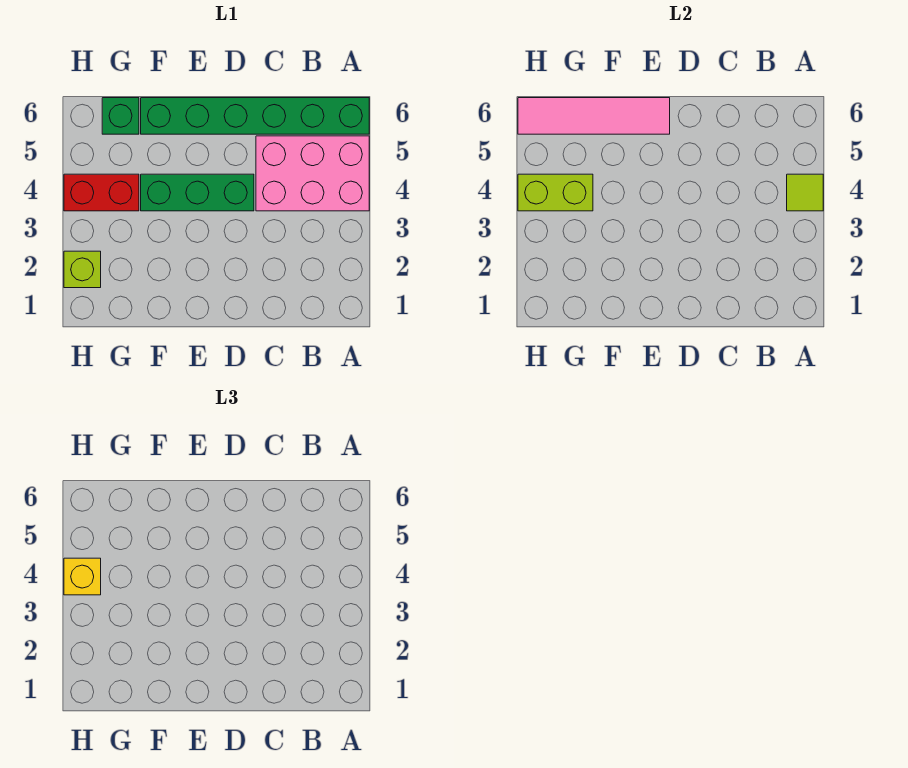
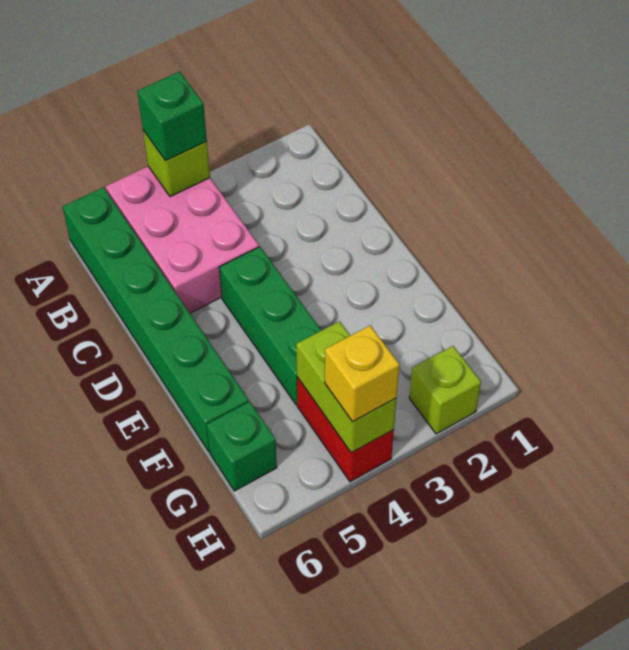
lime 1x1 tile [787,174,823,211] -> lime 1x1 brick [143,130,210,197]
none -> green 1x1 brick [138,71,207,161]
pink 1x4 tile [518,98,670,134] -> none

